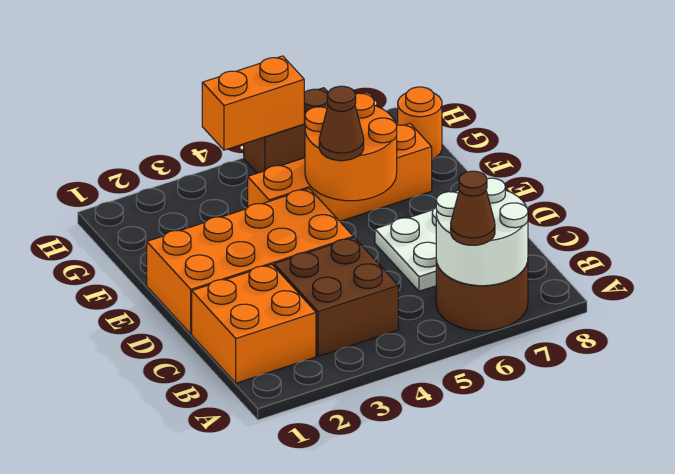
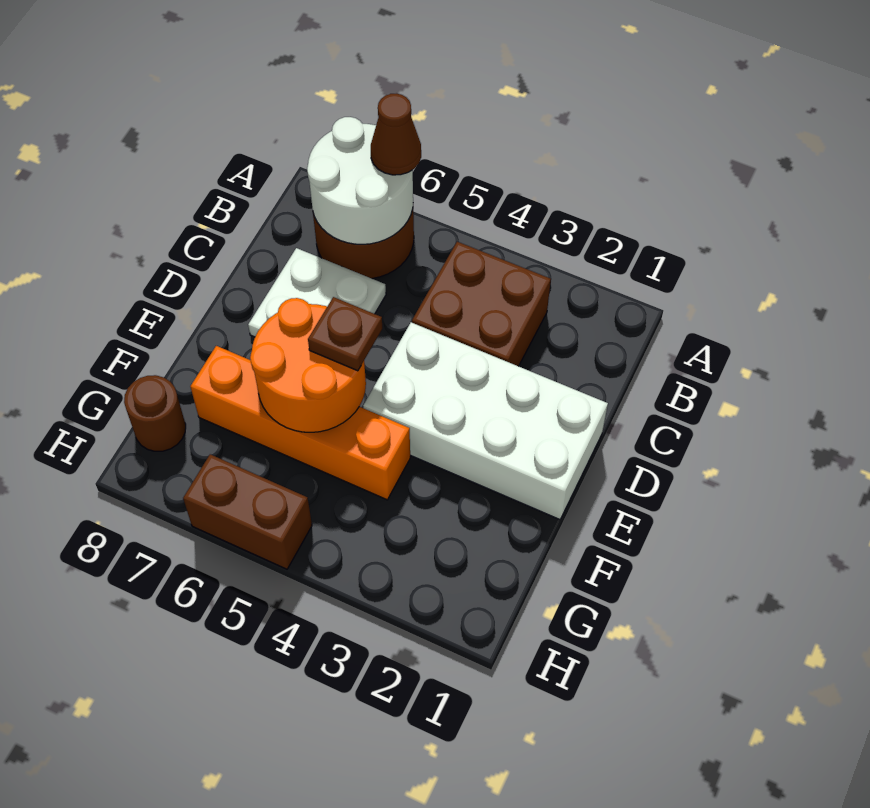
orange 2x2 brick [192,265,316,383] -> none
orange 2x4 brick [147,189,353,334] -> white 2x4 brick [363,322,608,520]
brown 1x1 cone [319,86,364,161] -> brown 1x1 plate [308,297,382,371]
orange 1x1 round brick [397,87,442,159] -> brown 1x1 round brick [124,375,186,451]
orange 1x2 brick [202,56,304,150] -> none

